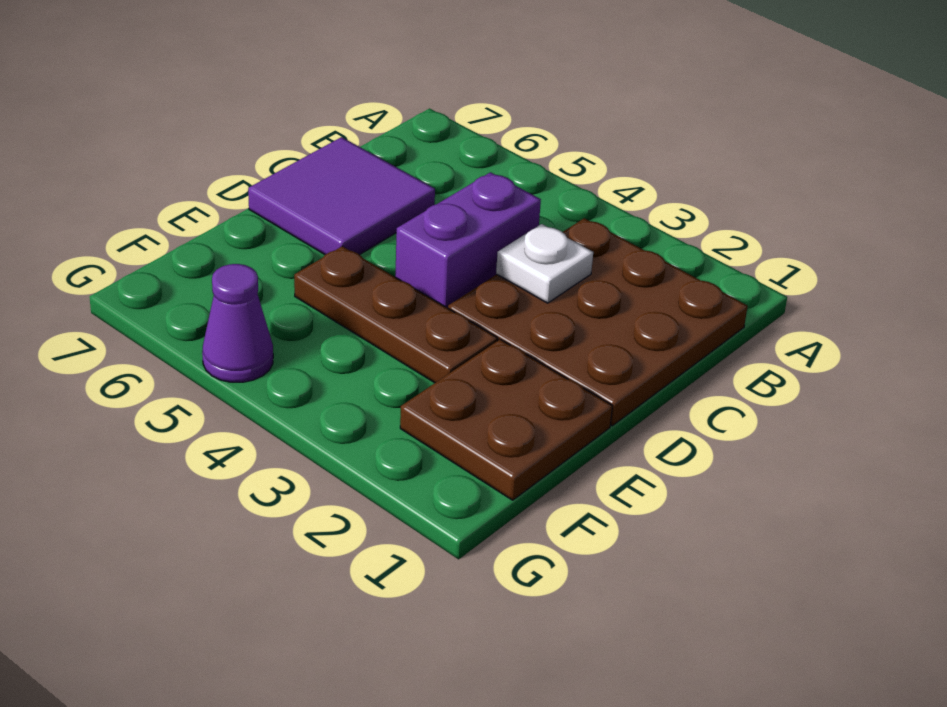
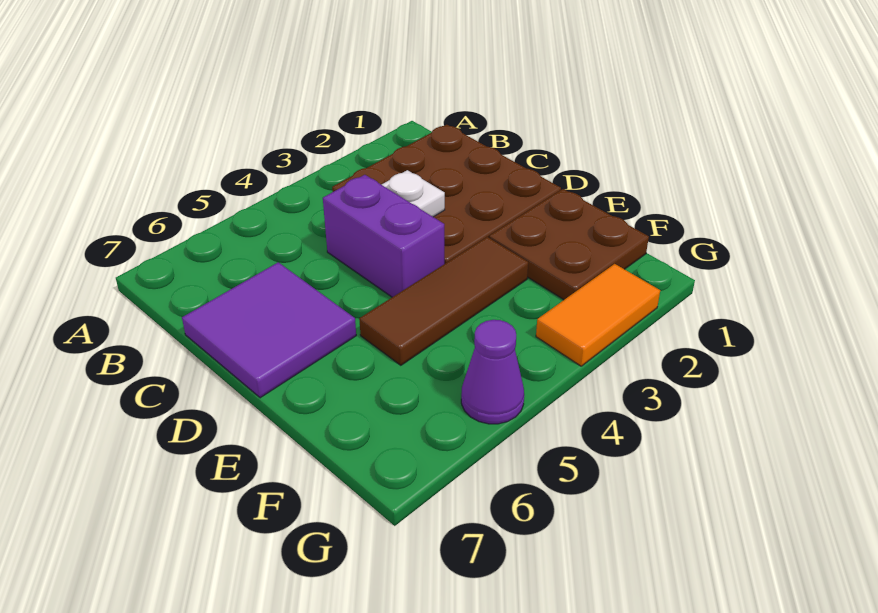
brown 1x3 plate [294,246,498,383] -> brown 1x3 tile [359,237,528,365]
none -> orange 1x2 tile [536,264,660,366]

